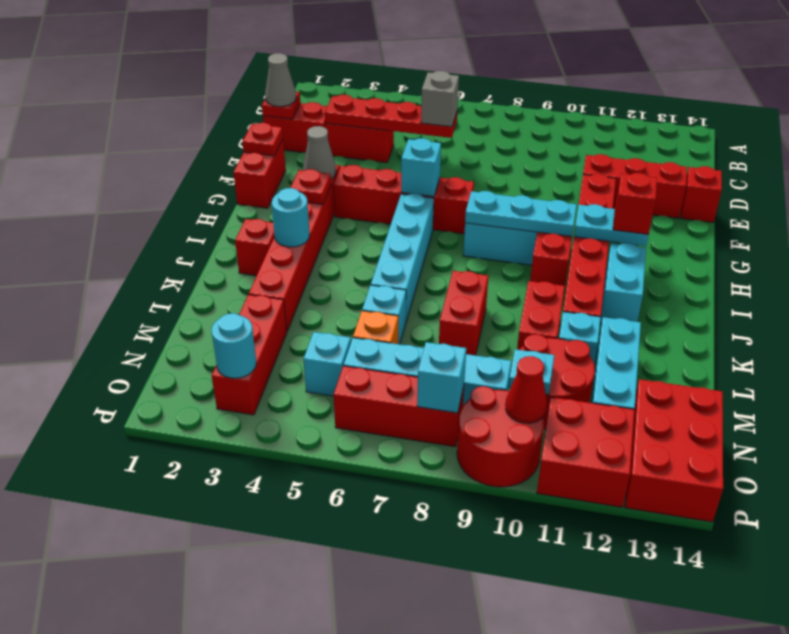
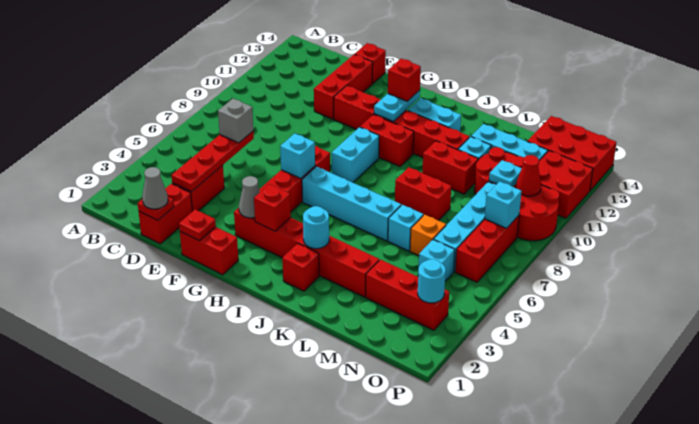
red 1x1 plate [290,169,331,205] -> red 1x1 brick [254,184,291,231]
cyan 1x3 plate [465,191,577,236] -> none

